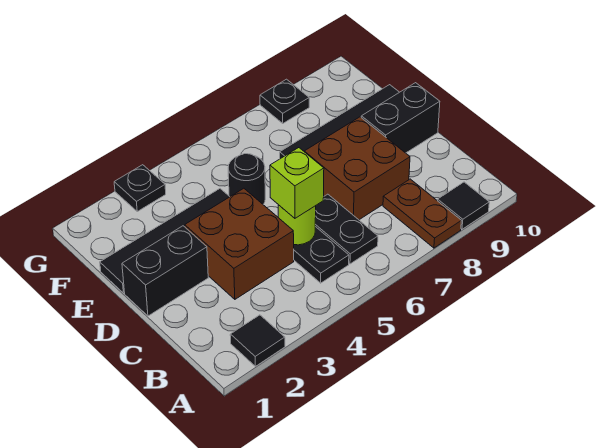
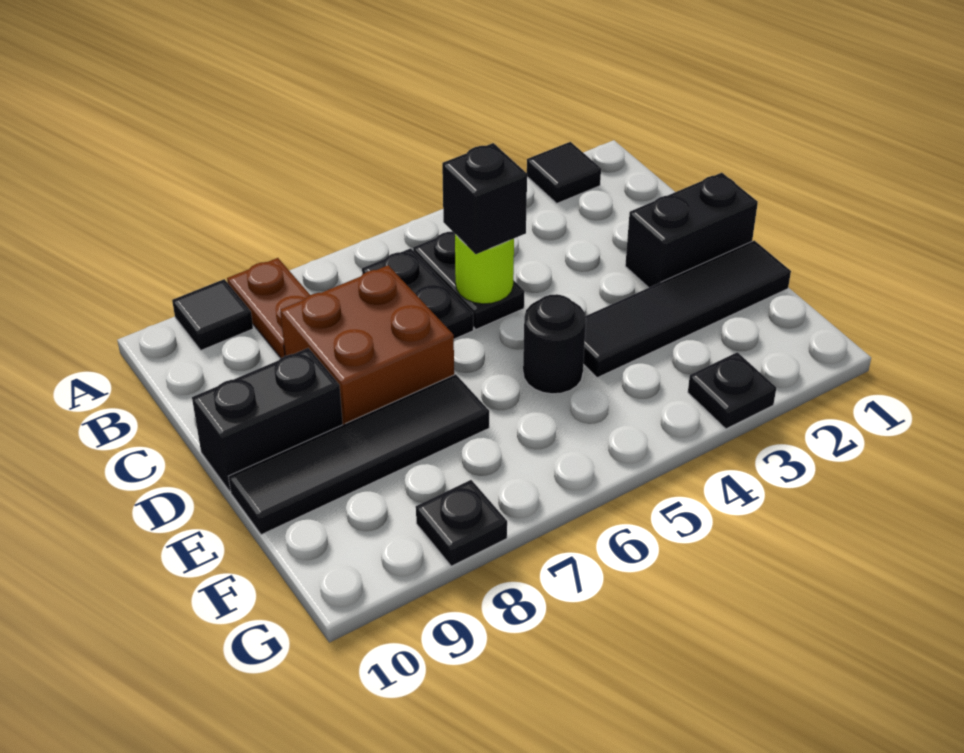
brown 2x2 brick [185,188,294,299] -> none
lime 1x1 brick [270,148,324,218] -> black 1x1 brick [442,143,527,254]

